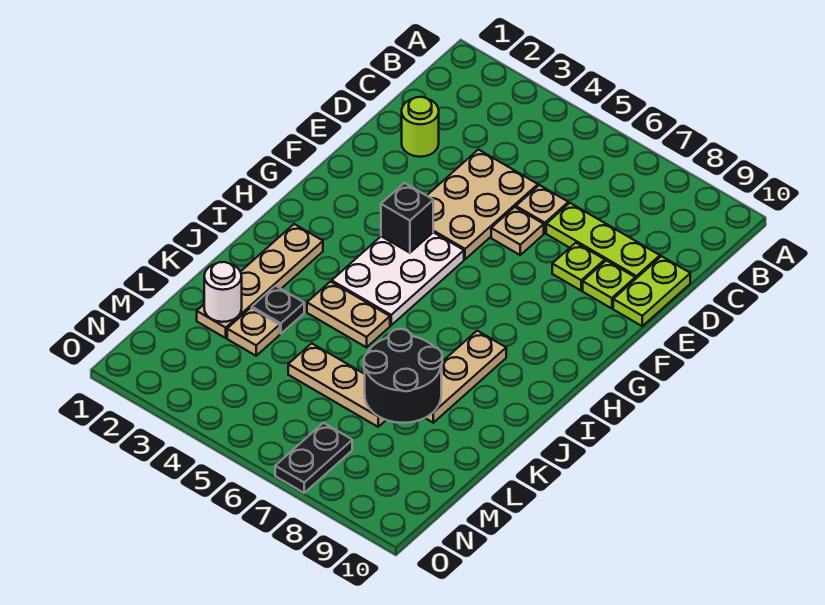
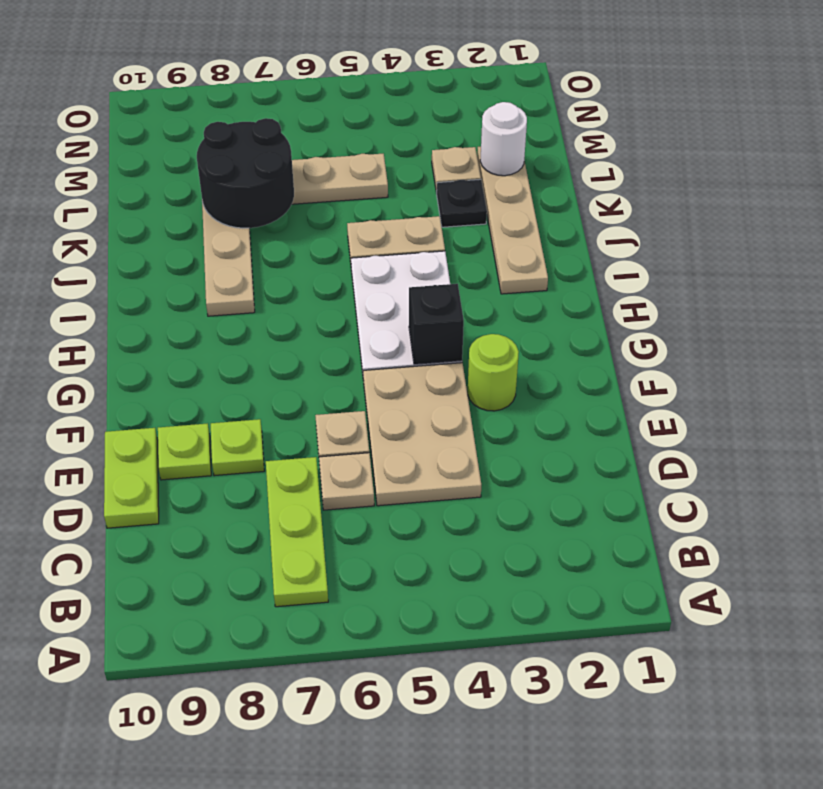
lime 1x1 round brick [402,97,439,157] -> lime 1x1 round brick moved to [467,334,519,411]
lime 1x3 plate [546,203,660,279] -> lime 1x3 plate turned to [266,457,328,607]
black 1x2 plate [275,423,352,493] -> none

